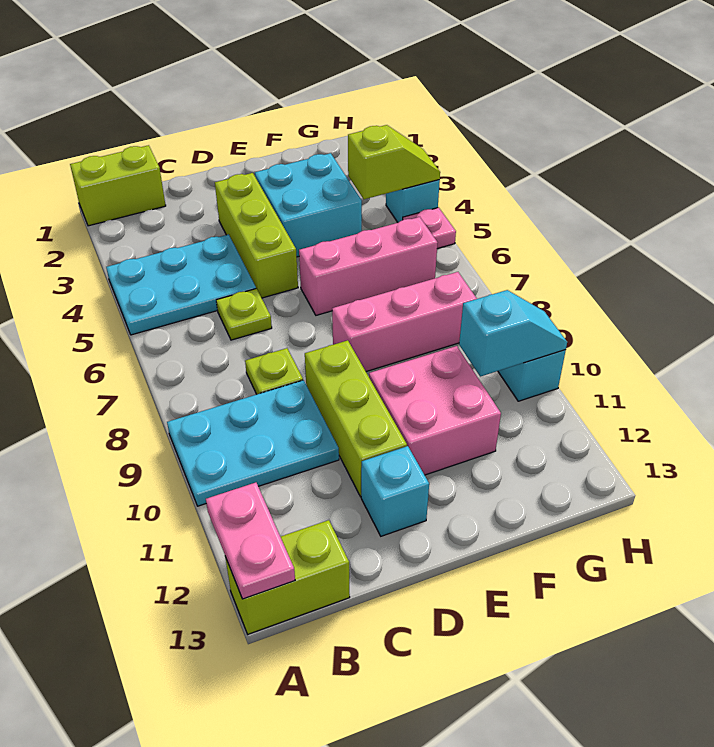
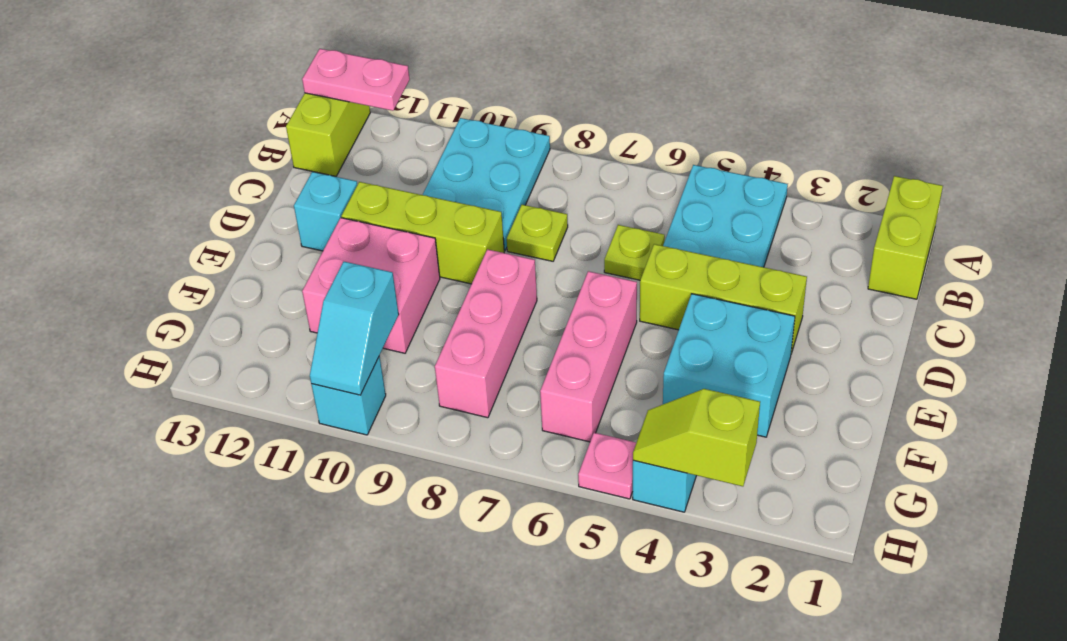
lime 1x2 slope [348,125,440,199] -> lime 1x2 slope turned to [633,389,760,486]

